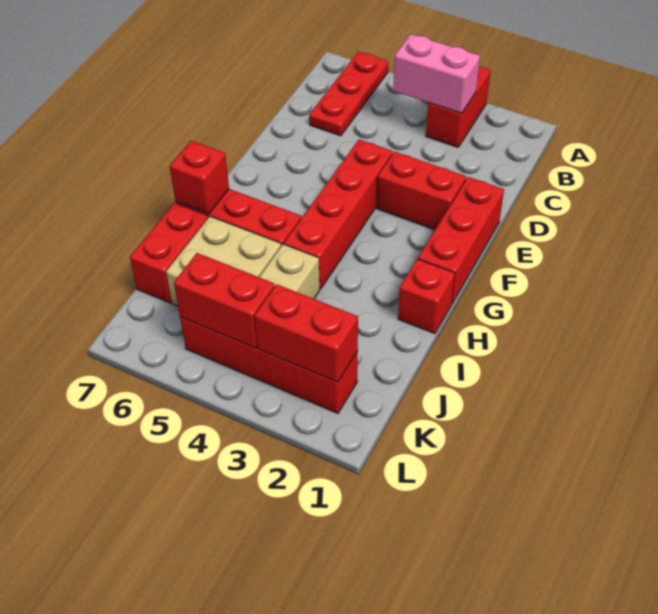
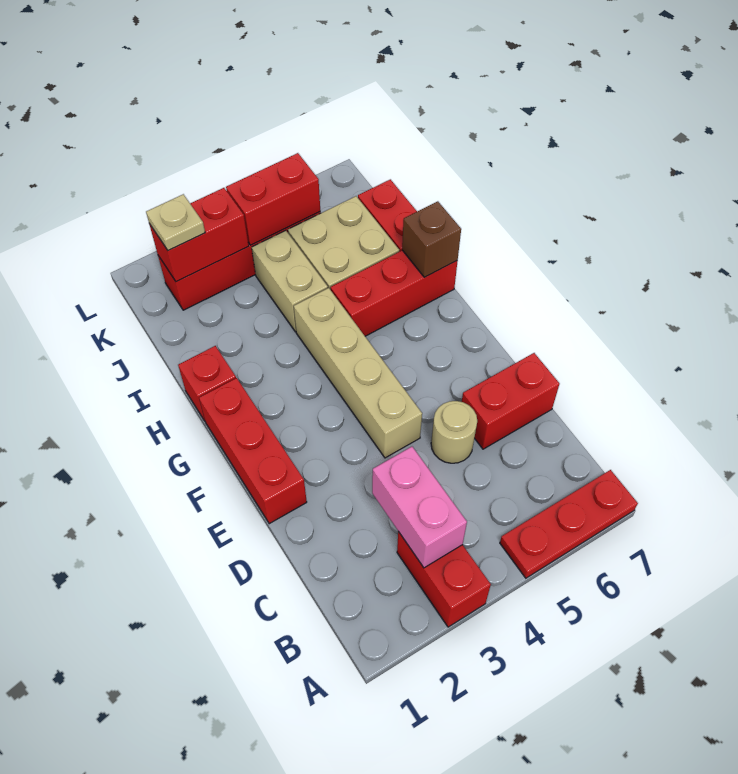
red 1x3 plate [309,52,389,136] -> red 1x3 plate turned to [500,470,638,578]
pink 1x2 brick [393,34,480,113] -> pink 1x2 brick turned to [372,447,467,568]
none -> tan 1x1 round brick [431,401,477,463]
red 1x2 brick [377,152,466,230] -> red 1x2 brick moved to [462,353,559,449]
red 1x4 brick [284,139,393,289] -> tan 1x4 brick [294,288,422,458]
red 1x1 brick [170,141,229,214] -> brown 1x1 brick [402,201,461,277]
none -> tan 1x1 plate [146,194,205,251]

